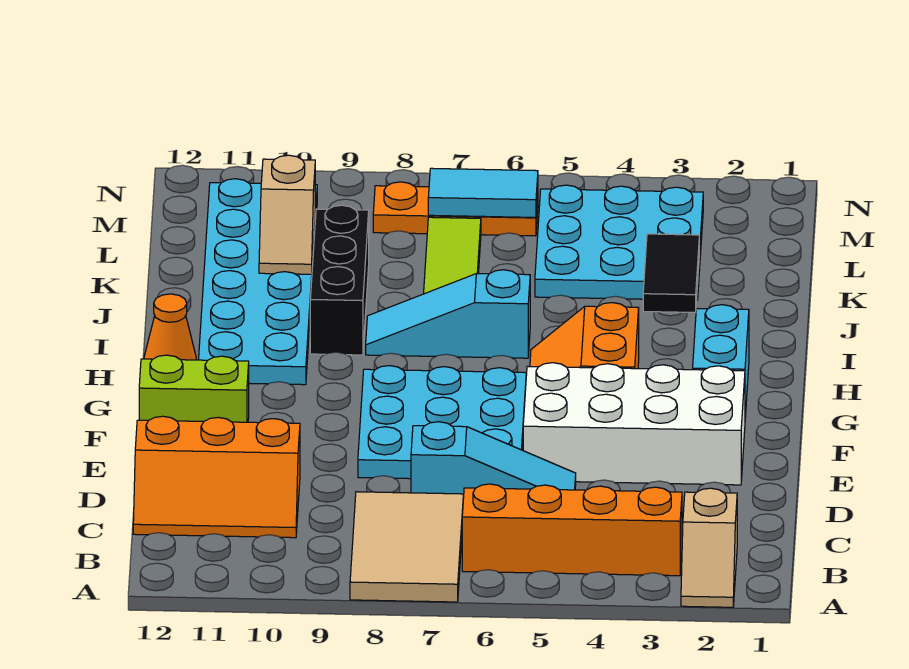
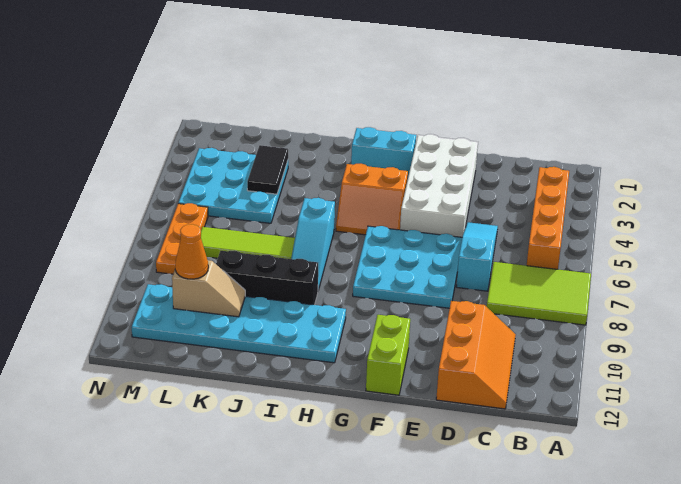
tan 1x2 slope [681,488,737,607] -> none
tan 2x3 tile [350,492,463,602] -> lime 2x3 tile [487,262,591,325]
orange 1x1 cone [144,294,196,360] -> orange 1x1 cone moved to [175,224,208,279]
black 1x2 tile [643,234,699,312] -> black 1x2 tile turned to [247,145,288,194]
cyan 1x2 tile [428,168,538,217] -> none

